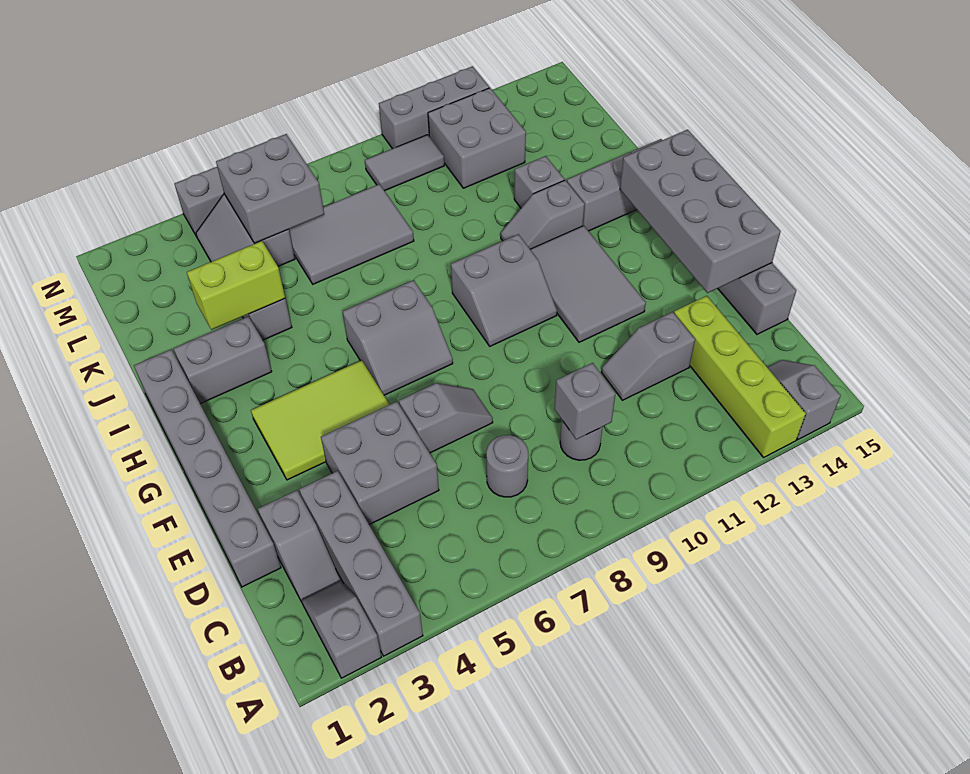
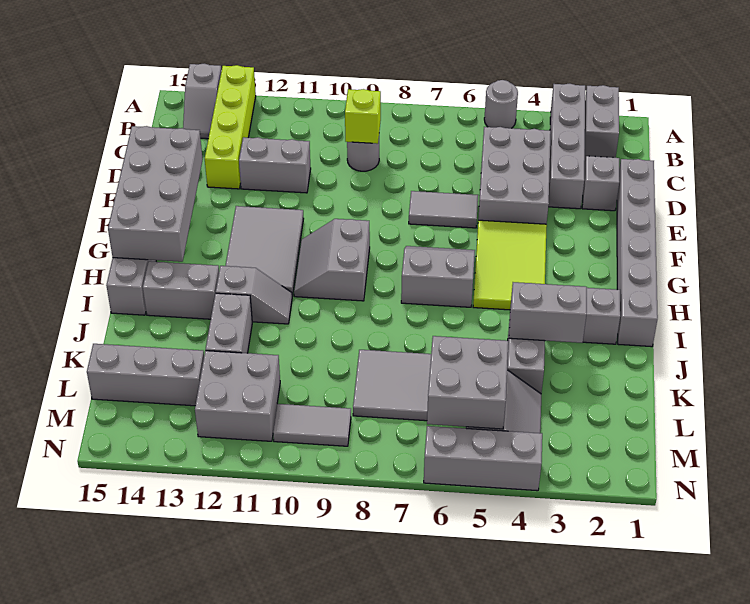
grey 1x2 slope [302,581,381,678] -> grey 1x2 brick [585,85,619,158]
grey 1x1 round brick [486,435,528,497] -> grey 1x1 round brick moved to [484,80,518,128]
grey 1x1 brick [554,363,615,439] -> lime 1x1 brick [345,89,381,144]
grey 2x2 brick [321,402,439,525] -> grey 2x3 brick [478,127,551,224]
grey 1x2 slope [601,312,695,400] -> grey 1x2 brick [239,137,311,193]
grey 1x2 slope [399,383,493,453] -> grey 1x2 tile [409,191,478,228]
lime 2x3 tile [251,360,390,480] -> lime 2x3 tile turned to [473,220,547,310]
grey 2x2 slope [451,234,557,346] -> grey 2x2 slope turned to [294,219,370,301]
lime 1x2 brick [187,241,285,330] -> grey 1x2 brick [509,282,587,343]
grey 1x1 brick [514,156,564,208] -> grey 1x2 brick [206,293,252,353]
grey 1x3 brick [379,66,489,149] -> grey 1x3 brick moved to [87,344,204,406]

